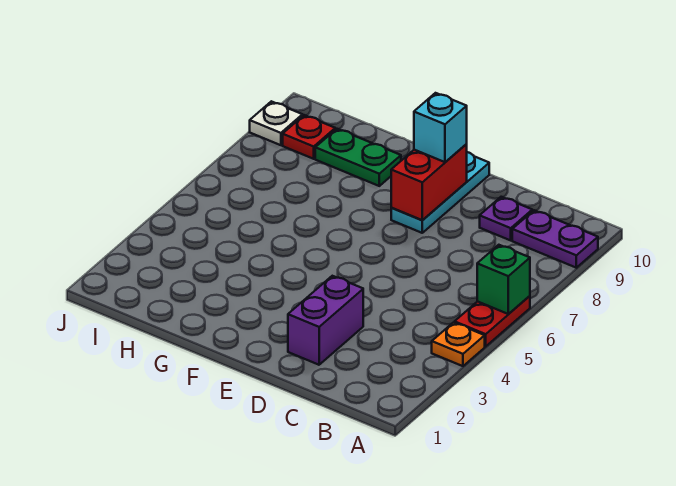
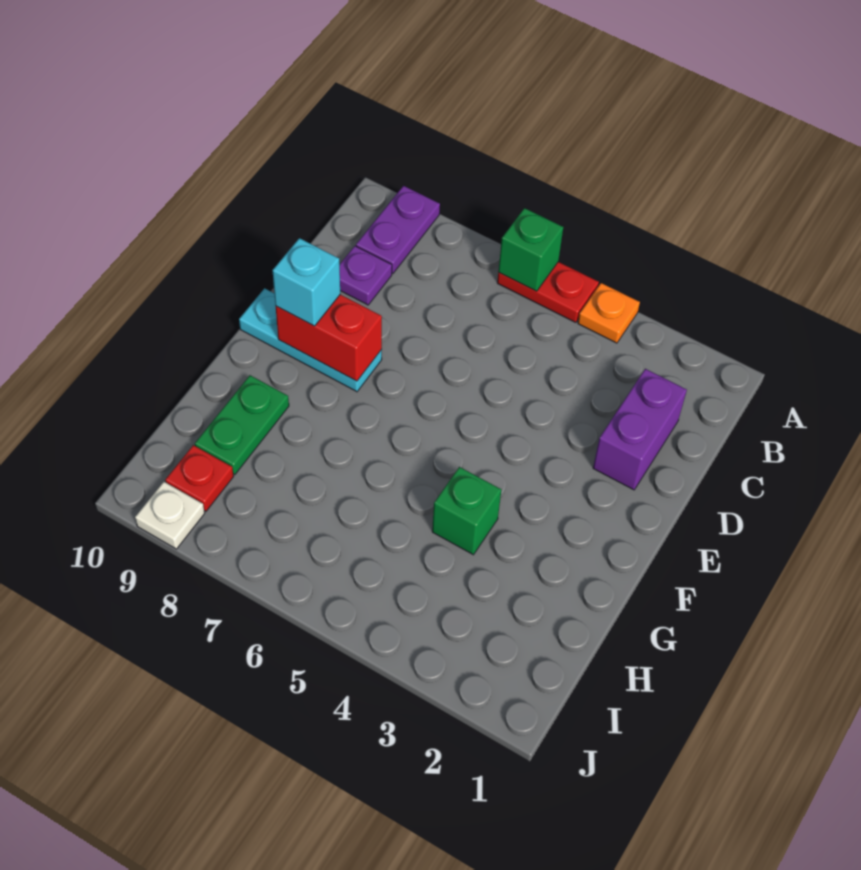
purple 1x2 brick [288,276,363,365] -> purple 1x2 brick turned to [593,369,687,490]
none -> green 1x1 brick [432,467,501,555]

